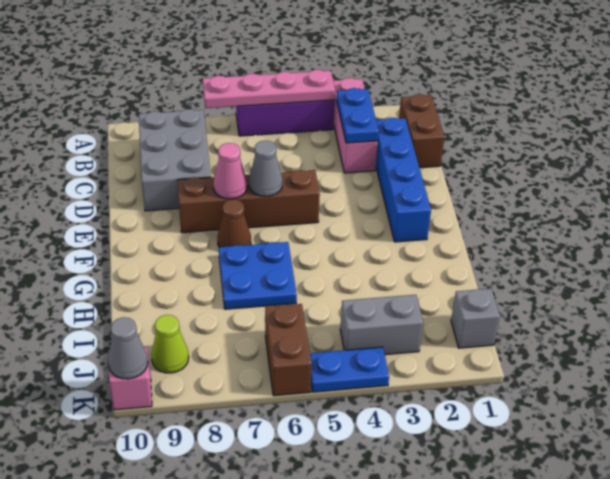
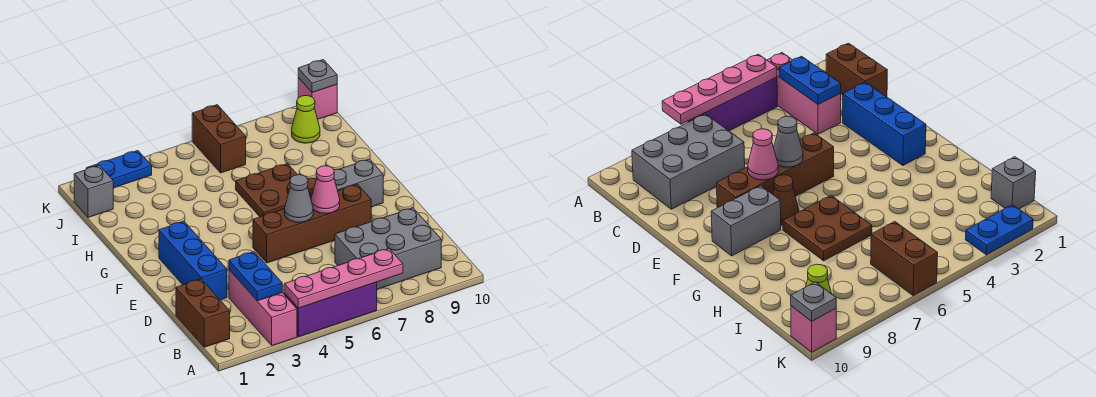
grey 2x3 brick [139,109,211,211] -> grey 2x3 brick turned to [335,208,441,289]
blue 1x4 brick [376,118,431,242] -> blue 1x3 brick [159,221,227,300]
blue 2x2 plate [219,242,297,309] -> brown 2x2 plate [236,163,297,217]
grey 1x2 brick [340,295,423,355] -> grey 1x2 brick moved to [334,159,383,207]
blue 1x2 plate [310,347,389,392] -> blue 1x2 plate moved to [86,151,152,188]
grey 1x1 cone [108,317,148,379] -> grey 1x1 plate [298,60,337,93]

